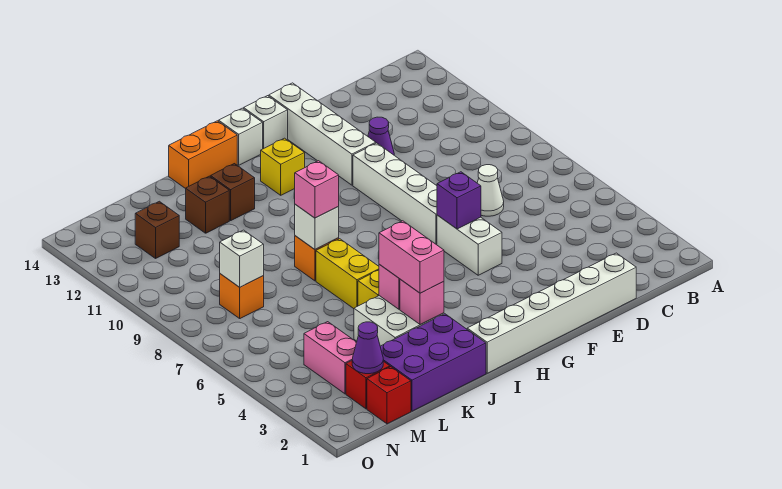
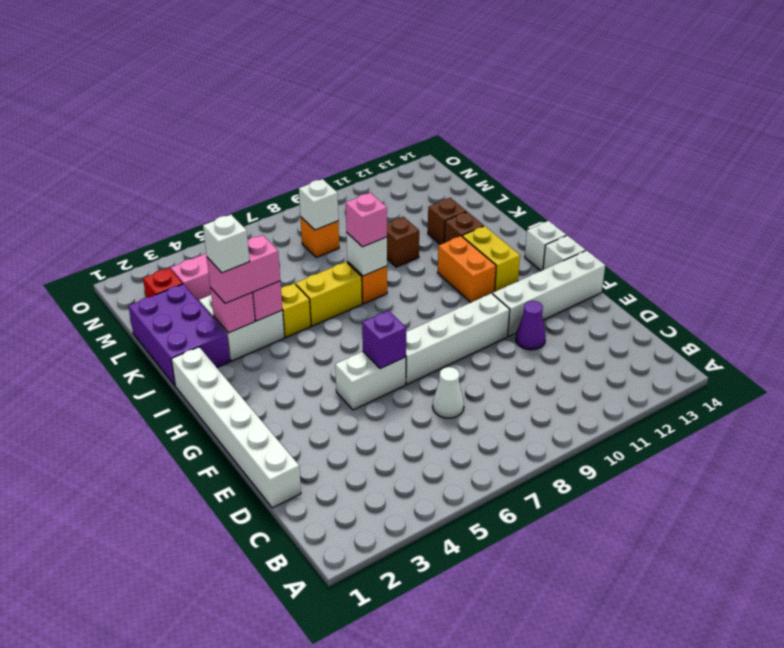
yellow 1x1 brick [261,138,305,195] -> yellow 1x2 brick [462,226,520,291]
orange 1x2 brick [169,121,237,189] -> orange 1x2 brick moved to [438,236,496,302]
none -> white 1x1 brick [203,215,250,273]
red 1x1 brick [367,367,411,424] -> none
purple 1x1 cone [352,322,383,374] -> none
brown 1x1 brick [135,201,179,258] -> brown 1x1 brick moved to [387,217,419,267]

